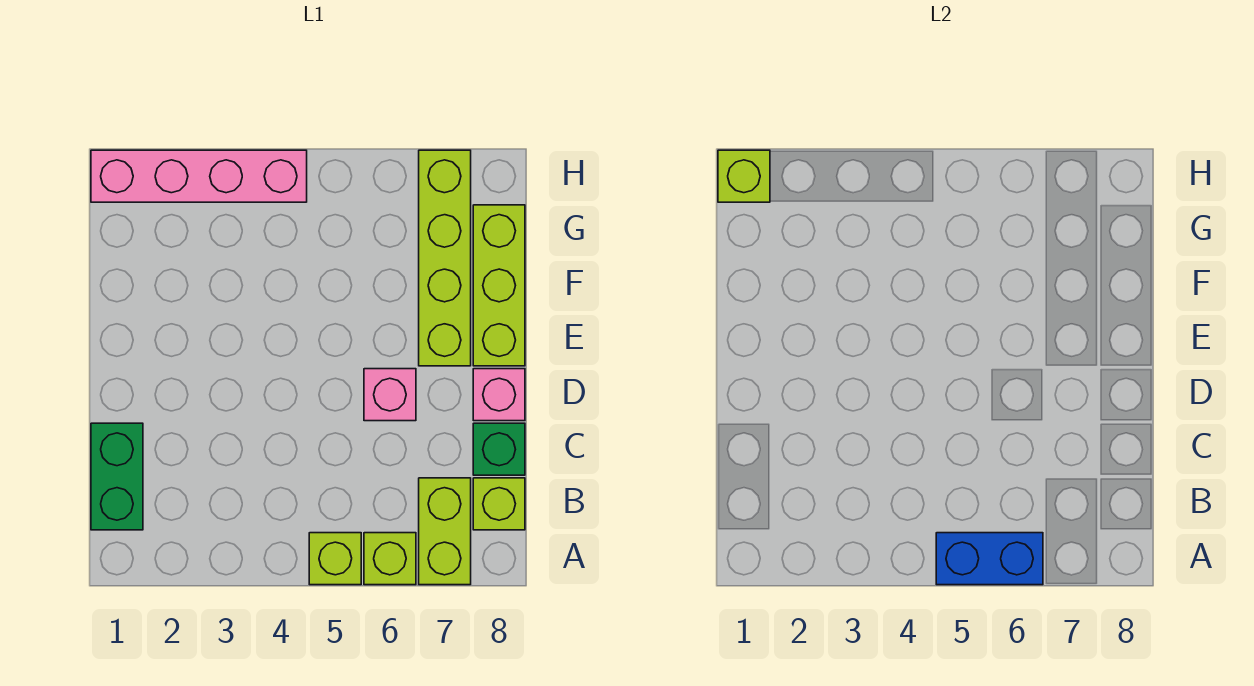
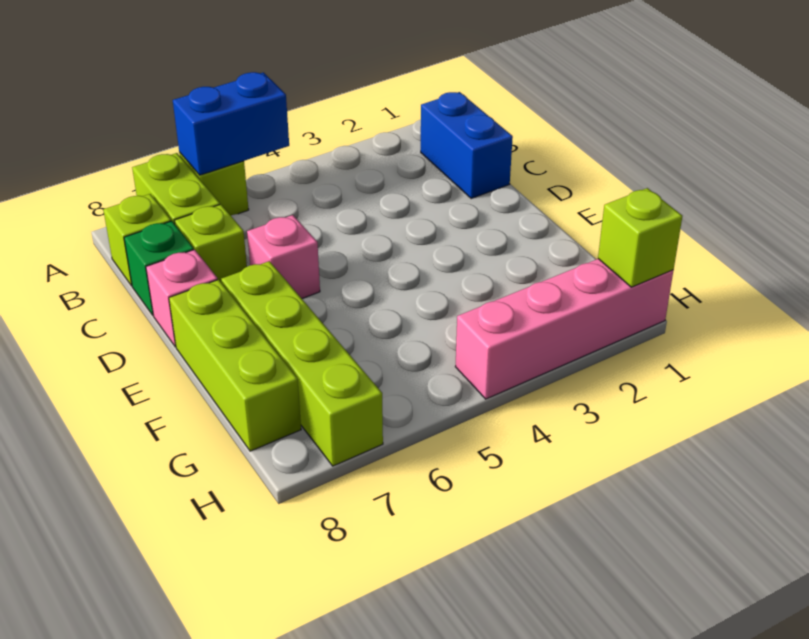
lime 1x1 brick [309,533,361,585] -> lime 1x1 brick moved to [174,204,247,283]
green 1x2 brick [91,423,143,530] -> blue 1x2 brick [421,92,513,199]

